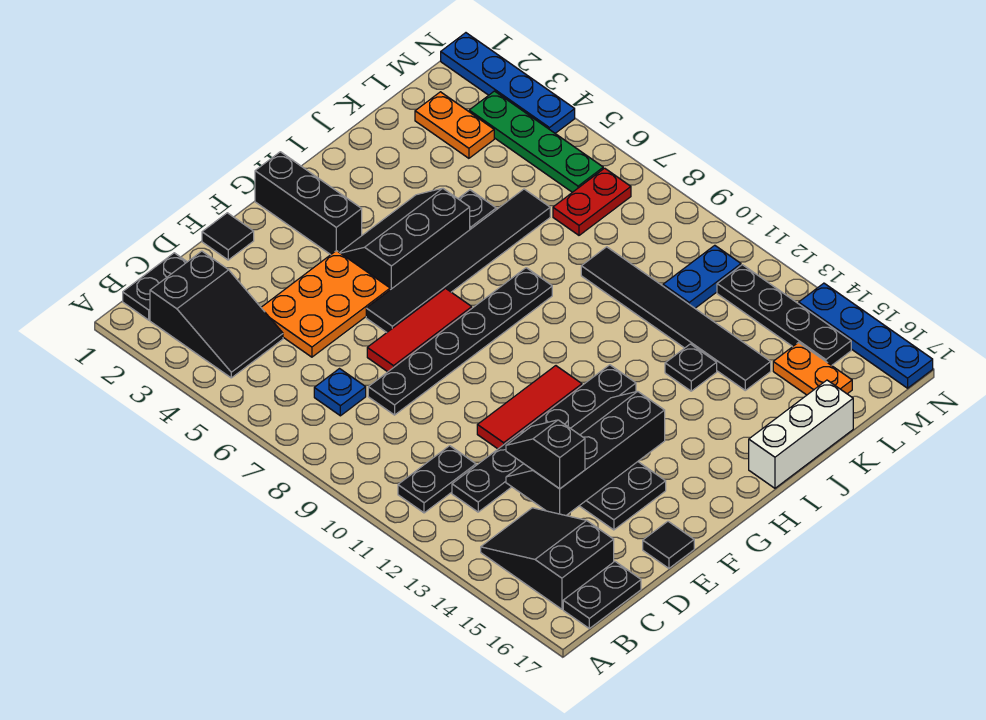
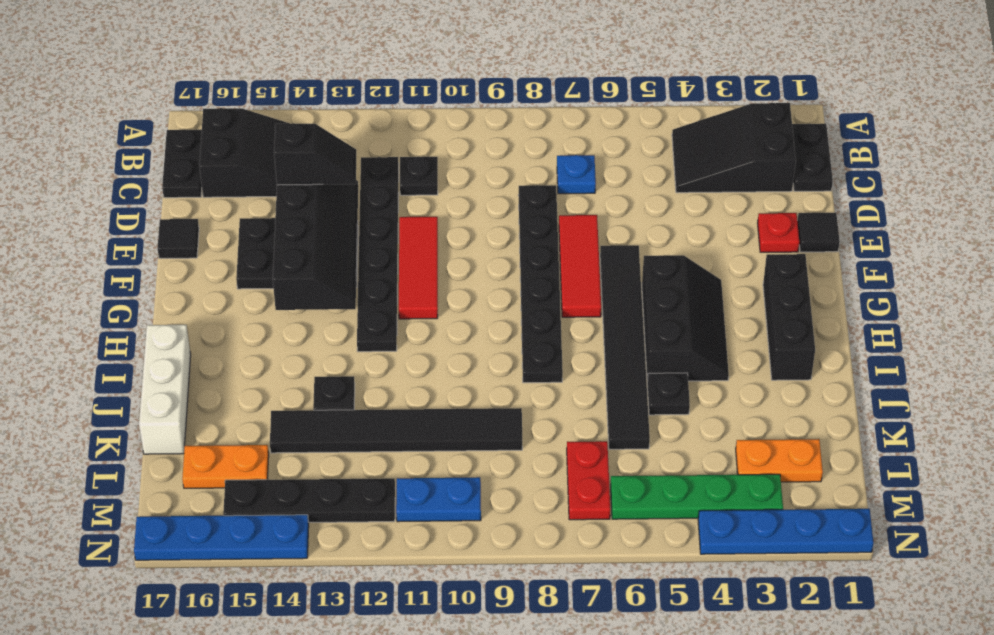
black 1x2 plate [398,446,476,513] -> black 1x1 plate [400,157,438,195]
orange 2x3 plate [261,251,390,357] -> none
none -> red 1x1 plate [758,213,799,252]
black 1x3 brick [255,152,362,255] -> black 1x3 brick turned to [763,254,815,380]
blue 1x2 plate [663,245,741,308] -> blue 1x2 plate turned to [396,477,481,522]

